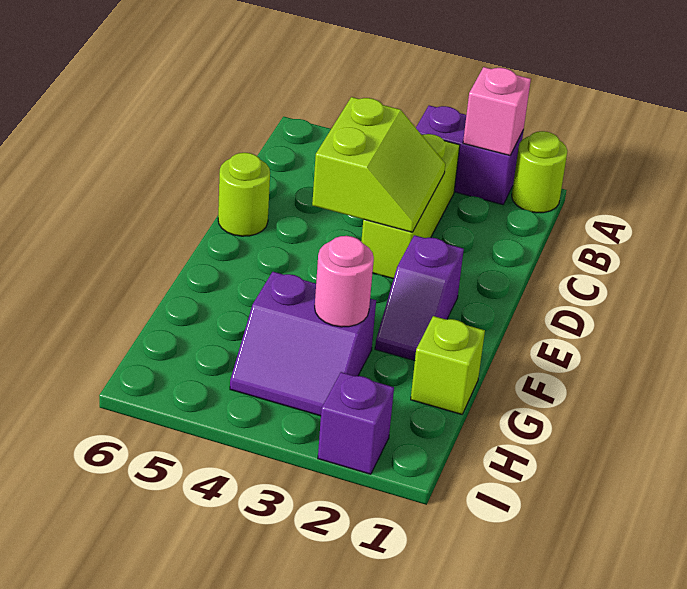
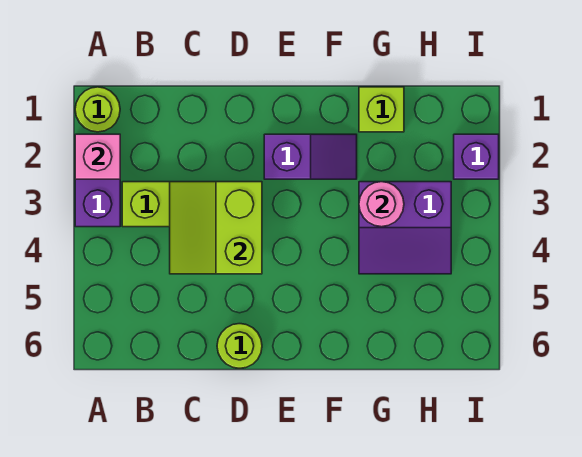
lime 2x2 slope [312,97,445,232] -> lime 2x2 slope turned to [170,182,262,274]
purple 2x2 slope [230,272,376,416] -> purple 2x2 slope turned to [359,182,451,274]

